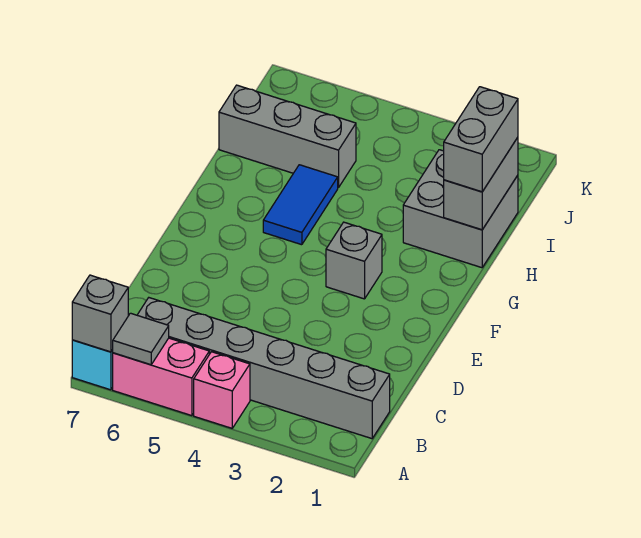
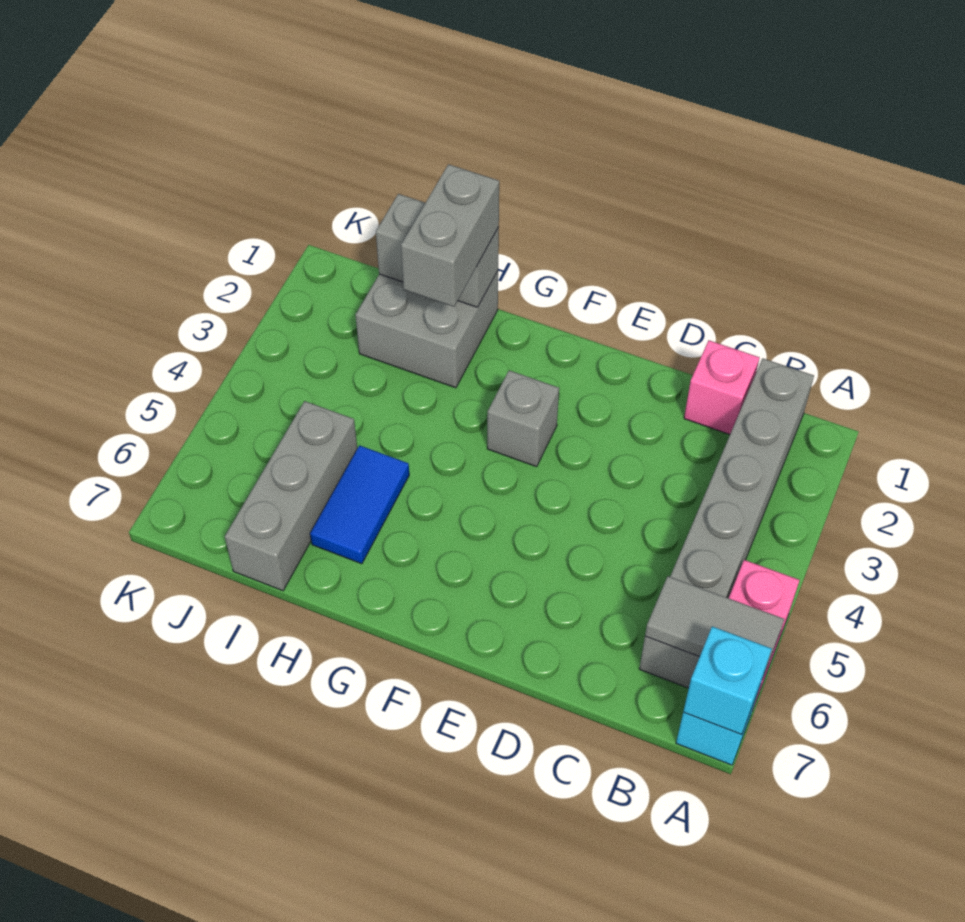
pink 1x1 brick [194,352,250,428] -> pink 1x1 brick moved to [684,340,760,434]
grey 1x1 tile [113,313,169,365] -> grey 1x2 tile [645,576,784,674]
grey 1x1 brick [72,275,128,352] -> cyan 1x1 brick [683,626,772,735]
blue 1x2 tile [263,165,338,245] -> blue 1x2 tile turned to [310,445,409,564]
grey 1x2 brick [444,87,518,192] -> grey 1x2 brick turned to [401,164,499,307]

